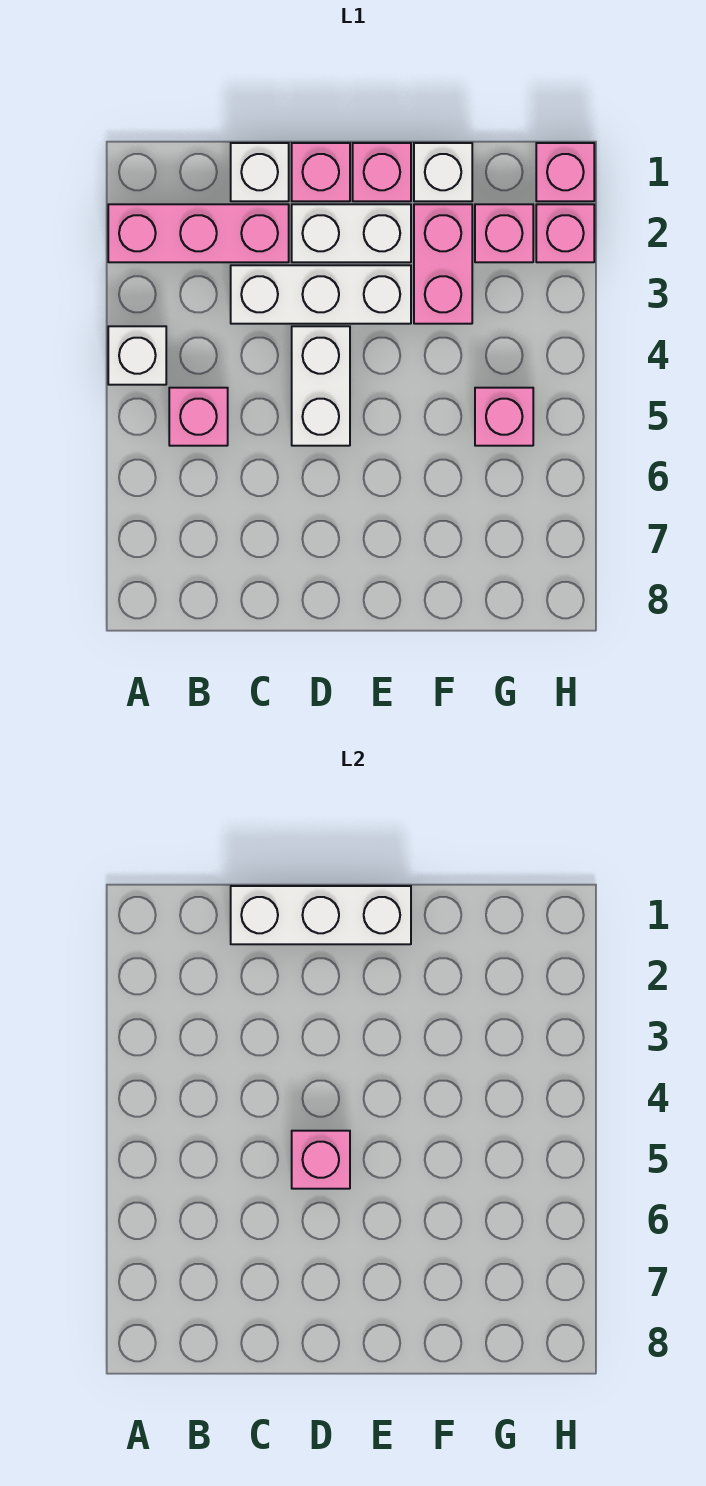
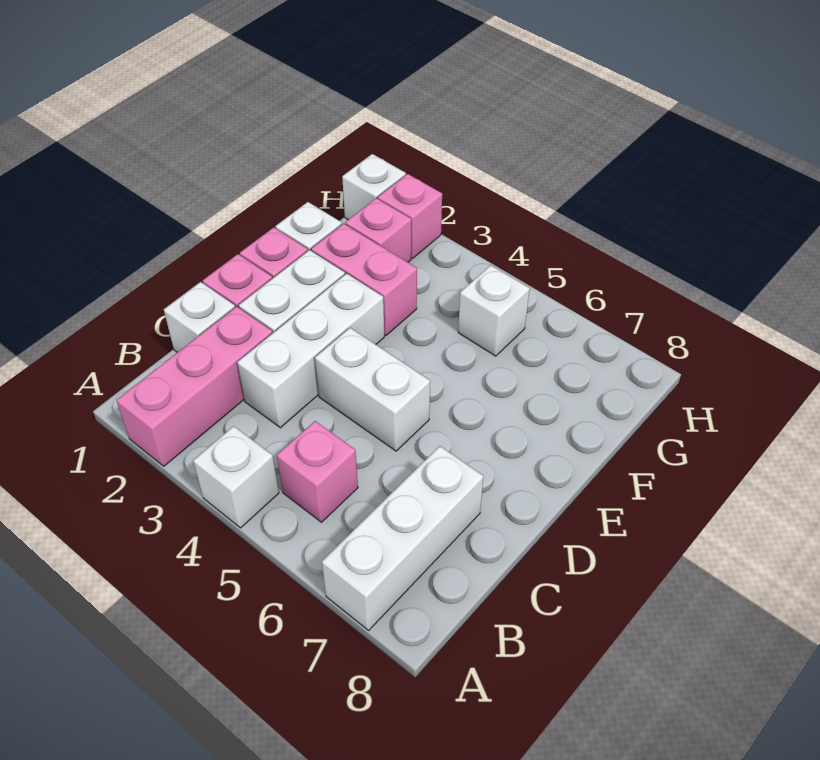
white 1x3 brick [231,886,411,944] -> white 1x3 brick moved to [322,446,484,630]
pink 1x1 brick [292,1131,350,1189] -> none
pink 1x1 brick [475,388,533,446] -> white 1x1 brick [458,265,530,356]
pink 1x1 brick [536,143,594,201] -> white 1x1 brick [342,154,406,220]

